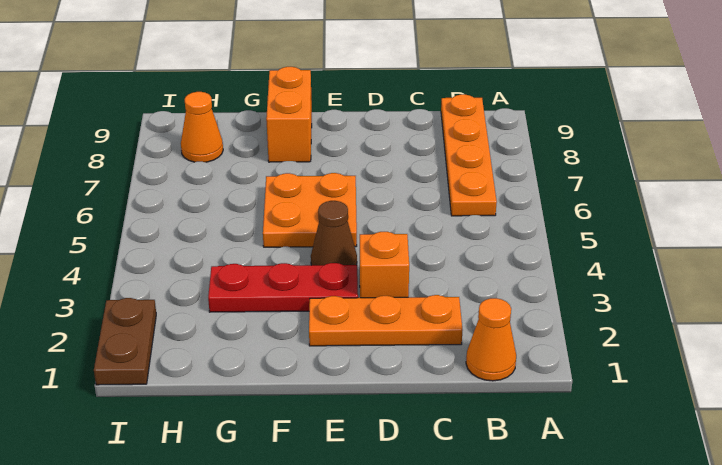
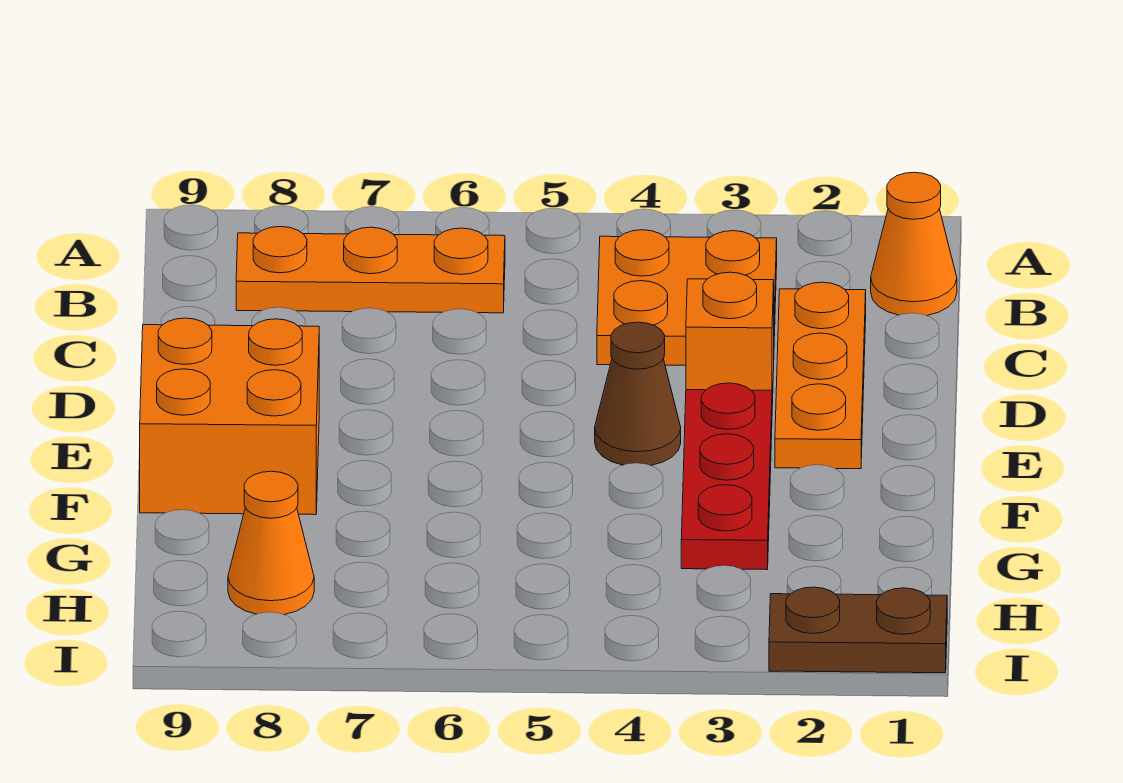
orange 1x4 plate [441,94,497,216] -> orange 1x3 plate [236,227,505,313]
orange 2x2 plate [263,173,357,247] -> orange 2x2 plate moved to [597,230,777,365]
orange 1x2 brick [266,67,312,162] -> orange 2x2 brick [140,318,319,515]

